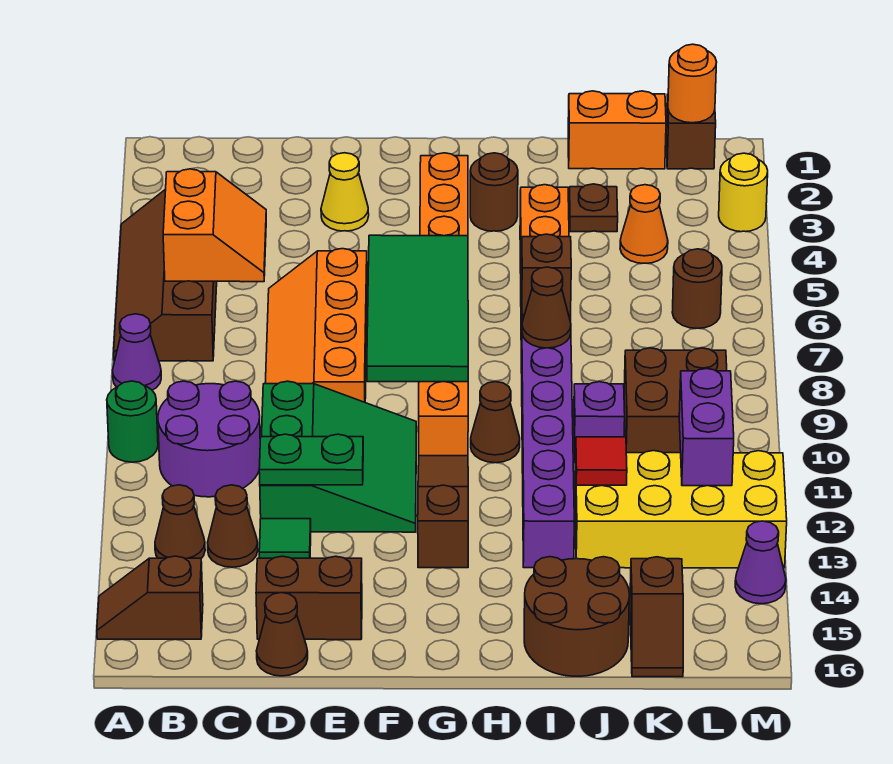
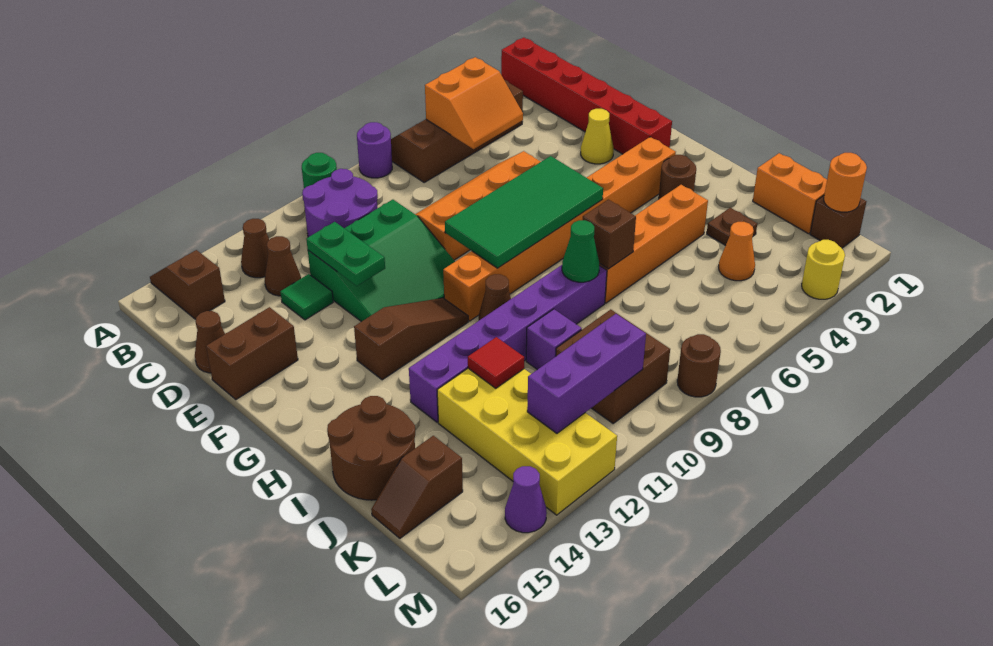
none -> red 1x6 brick [501,38,672,154]
purple 1x1 cone [113,314,161,390] -> purple 1x1 round brick [357,122,392,178]
brown 1x2 brick [256,556,362,640] -> brown 1x2 brick turned to [206,307,298,399]
brown 1x1 cone [522,267,571,348] -> green 1x1 cone [562,220,599,282]
brown 1x1 round brick [672,249,722,328] -> brown 1x1 round brick moved to [677,334,721,397]
purple 1x2 brick [679,369,734,486] -> purple 1x3 brick [527,314,646,433]

